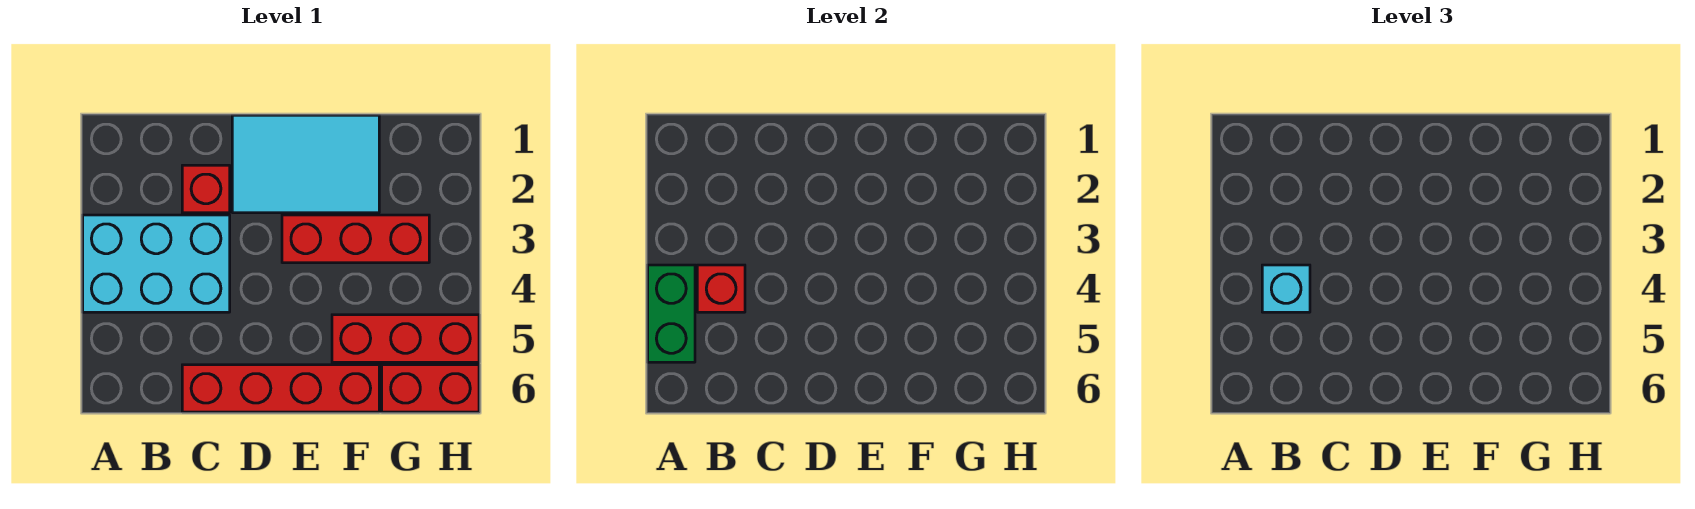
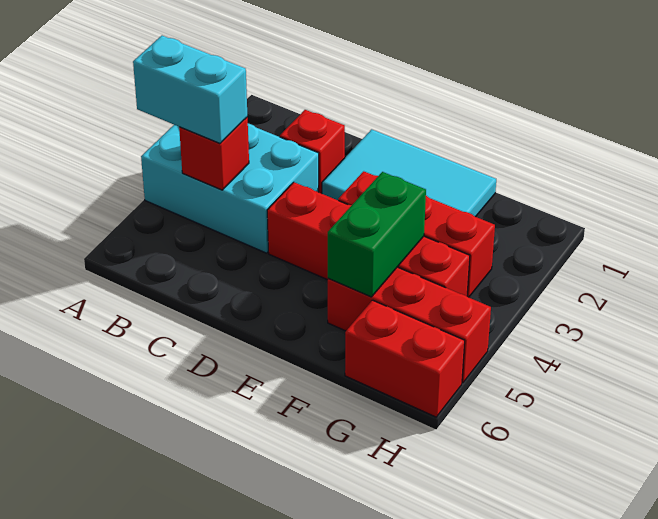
green 1x2 brick [648,265,695,362] -> green 1x2 brick moved to [328,172,426,297]
cyan 1x1 brick [1262,265,1310,312] -> cyan 1x2 brick [133,36,247,143]
red 1x4 brick [182,365,379,412] -> red 1x4 brick moved to [267,182,470,296]

